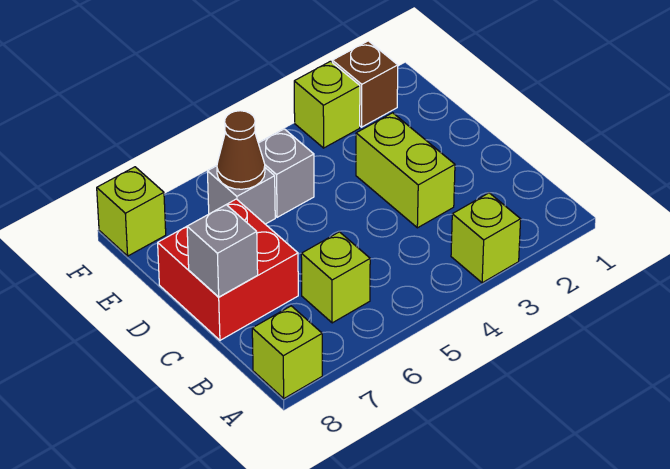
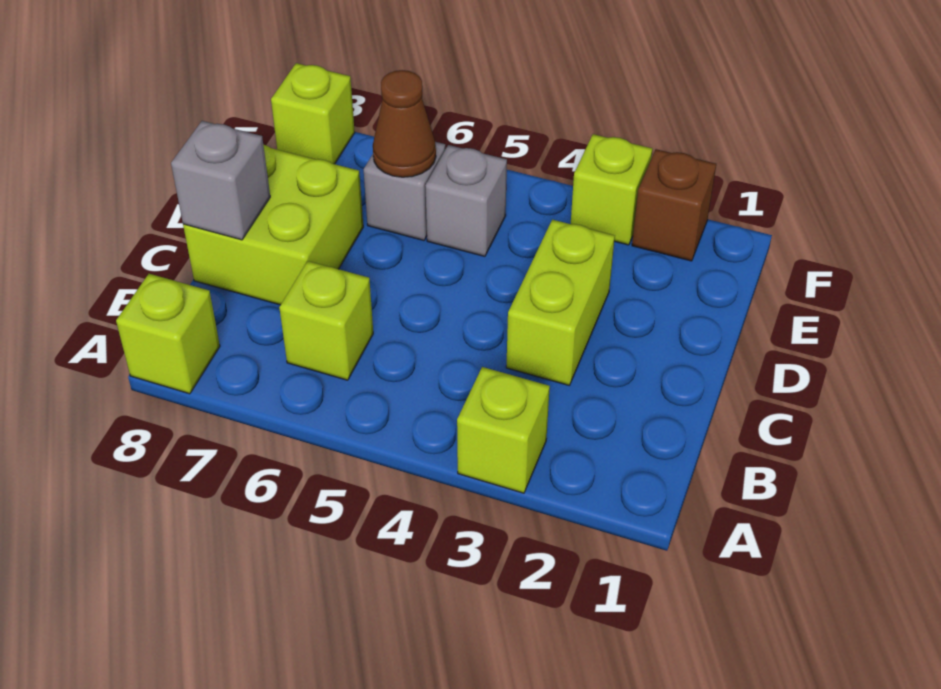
red 2x2 brick [158,199,298,340] -> lime 2x2 brick [183,144,363,305]

